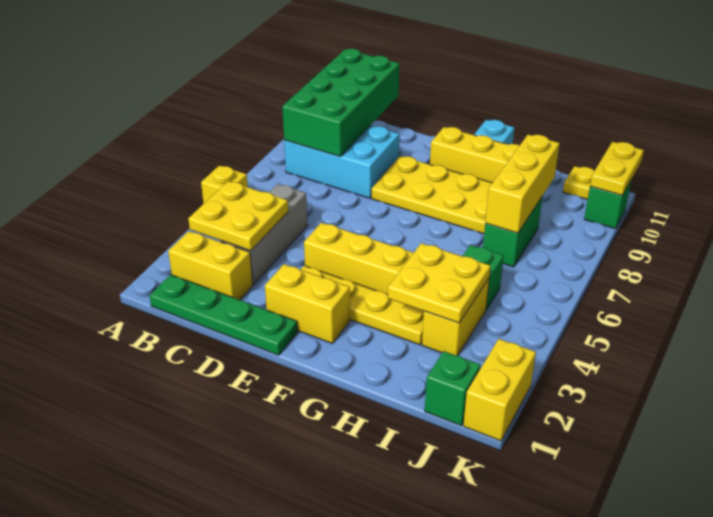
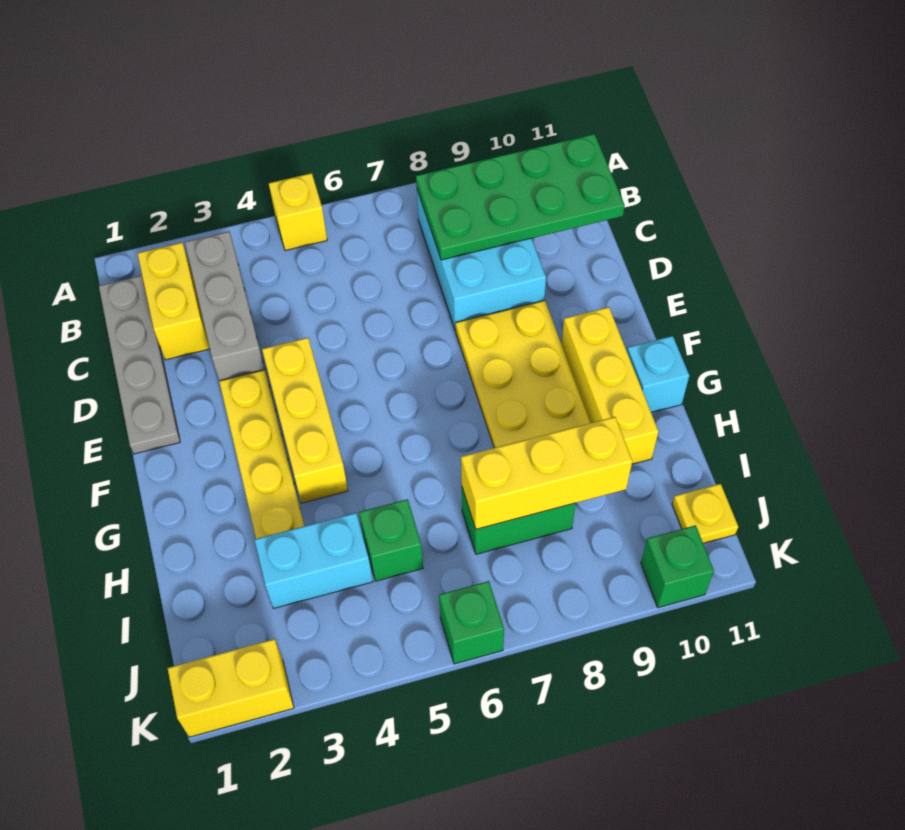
green 1x4 plate [150,275,298,355] -> grey 1x4 plate [99,276,180,454]
yellow 2x2 plate [188,181,288,251] -> none
green 2x4 brick [282,49,400,157] -> green 2x4 plate [416,134,625,260]
grey 1x3 brick [221,184,308,285] -> grey 1x3 brick turned to [185,232,265,381]
yellow 1x2 brick [265,264,350,344] -> none
yellow 2x2 plate [388,243,491,323] -> none
yellow 1x2 brick [422,279,489,356] -> cyan 1x2 brick [255,513,373,608]
green 1x1 brick [425,351,481,425] -> green 1x1 brick moved to [439,581,504,664]
yellow 1x2 plate [590,142,644,195] -> none

